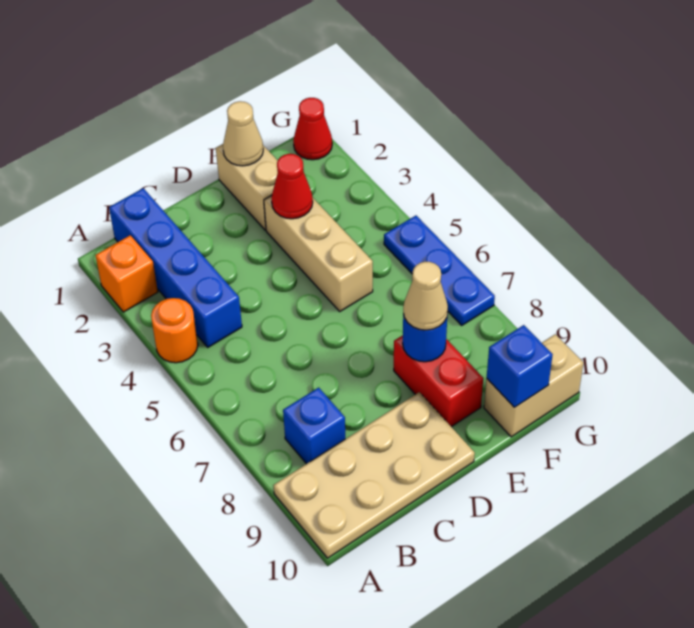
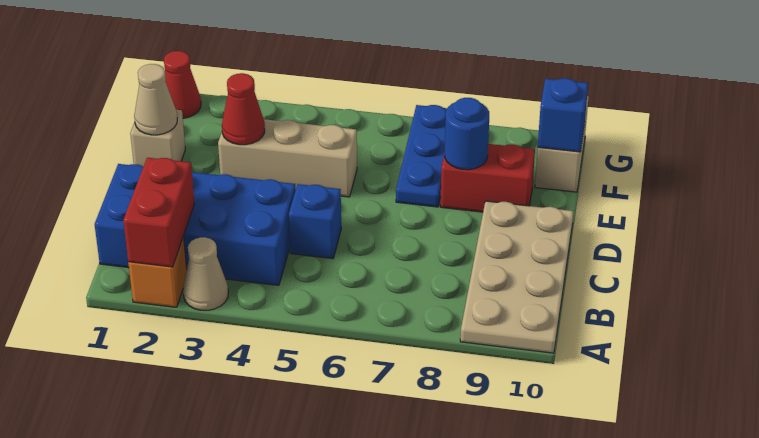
none -> red 1x2 brick [123,158,194,267]
orange 1x1 round brick [151,298,198,363] -> none
blue 1x4 brick [109,188,242,347] -> blue 2x4 brick [95,164,296,285]
blue 1x1 brick [283,388,345,464] -> blue 1x1 brick moved to [289,184,341,259]
tan 1x2 brick [216,144,278,230] -> tan 1x1 brick [130,110,185,167]
tan 1x1 cone [403,262,448,330] -> tan 1x1 cone moved to [183,237,228,310]
blue 1x3 plate [384,216,495,325] -> blue 1x3 plate turned to [396,105,447,207]

